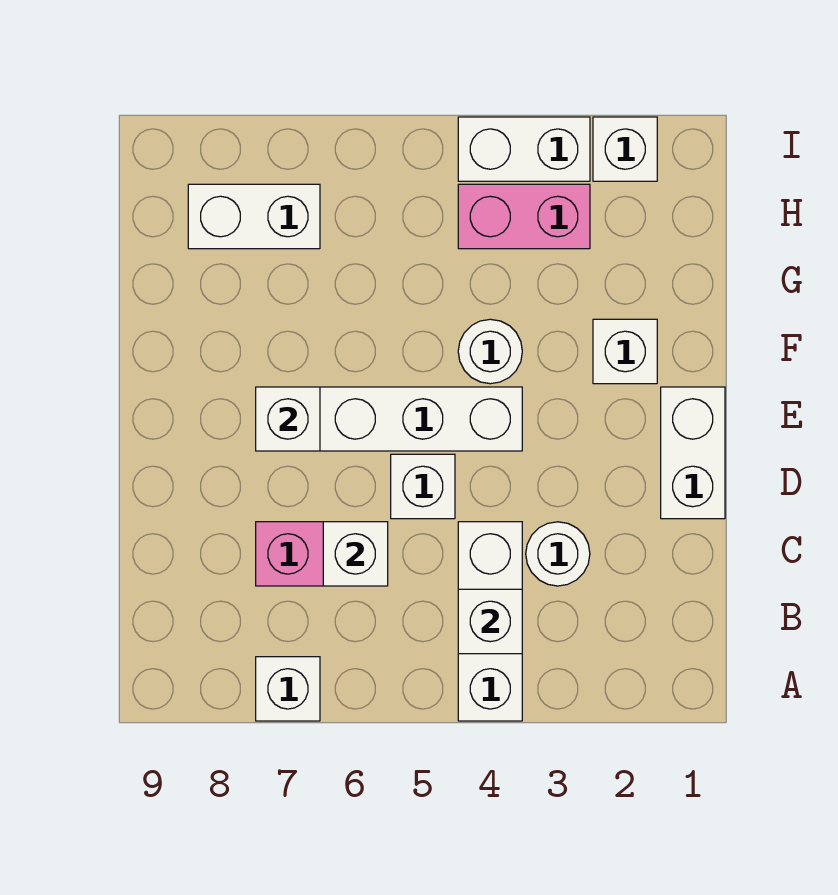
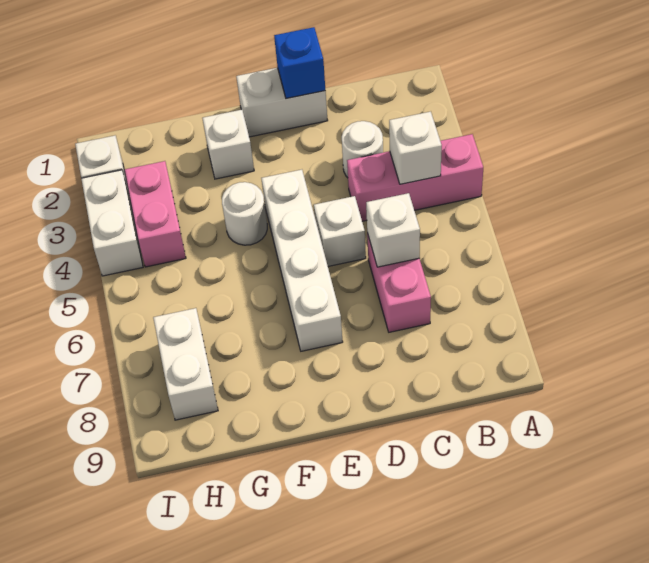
white 1x3 brick [458,522,522,721] -> pink 1x3 brick [347,134,483,221]
white 1x1 brick [256,657,320,721] -> none
none -> blue 1x1 brick [274,27,325,99]
white 1x1 brick [256,387,320,451] -> none

